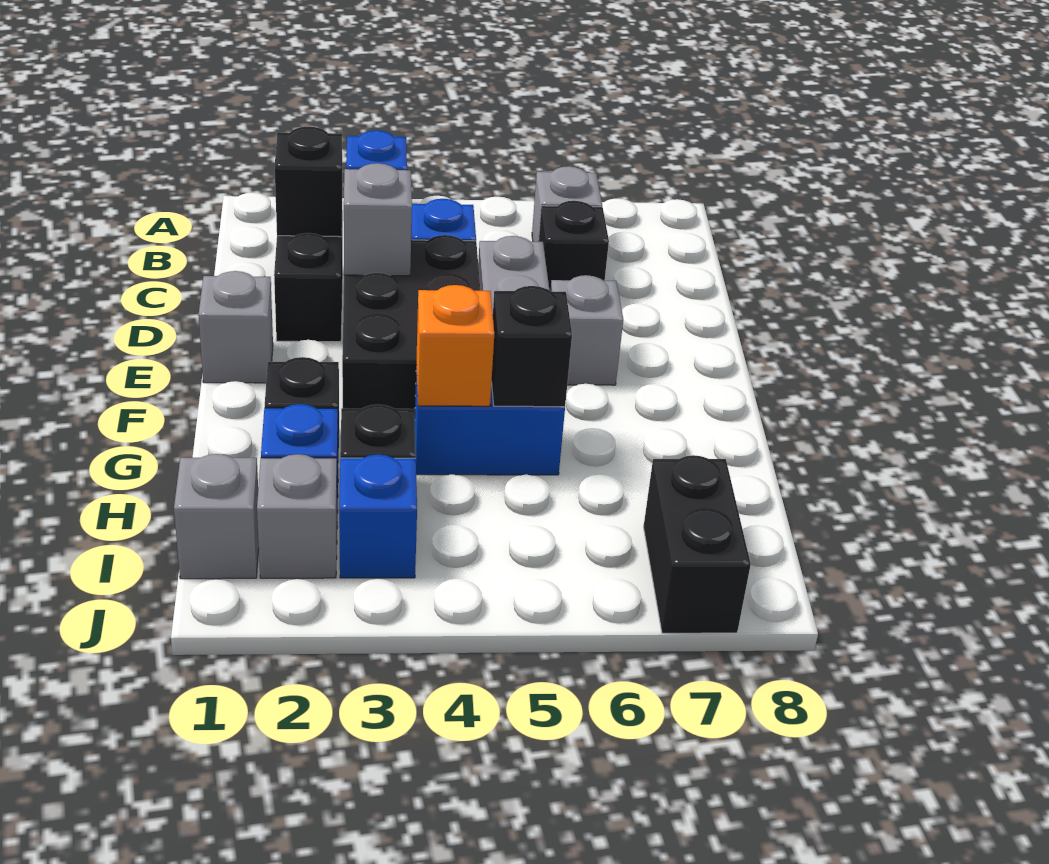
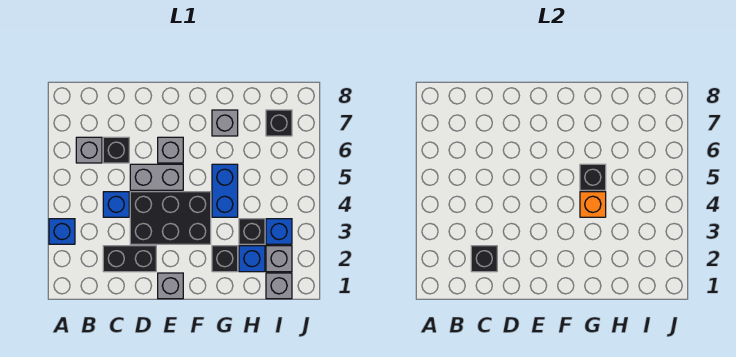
grey 1x1 brick [344,163,412,276] -> grey 1x1 brick moved to [212,110,238,136]
black 1x2 brick [644,455,751,633] -> black 1x1 brick [266,110,292,136]

